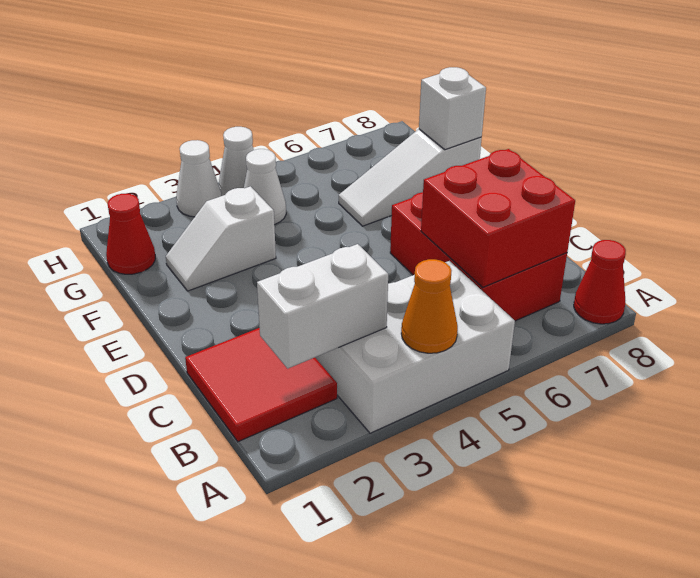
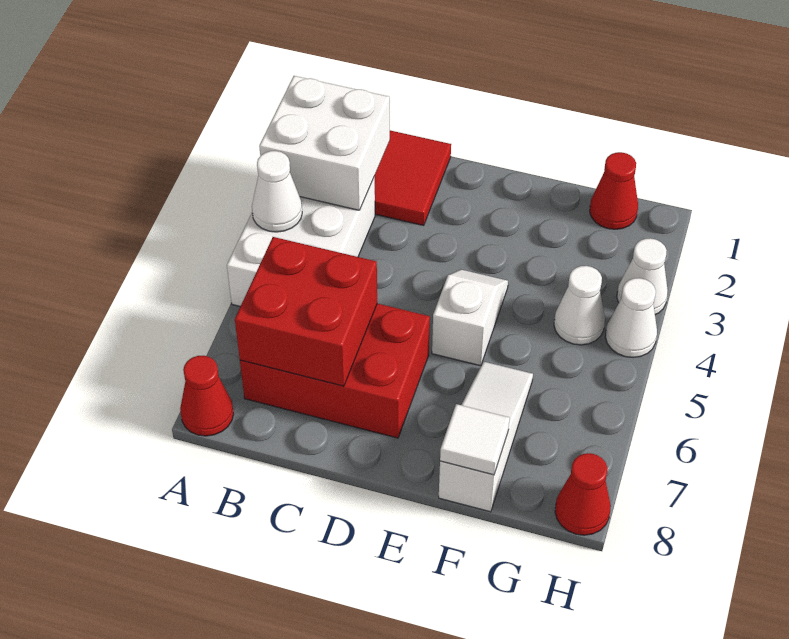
orange 1x1 cone [401,259,458,353] -> white 1x1 cone [252,151,302,232]
white 1x2 brick [257,244,388,368] -> white 2x2 brick [259,76,390,210]
white 1x2 slope [166,186,276,291] -> white 1x2 slope moved to [432,269,508,366]
white 1x1 brick [419,67,486,150] -> white 1x1 tile [440,404,510,475]
none -> red 1x1 cone [555,453,611,535]

